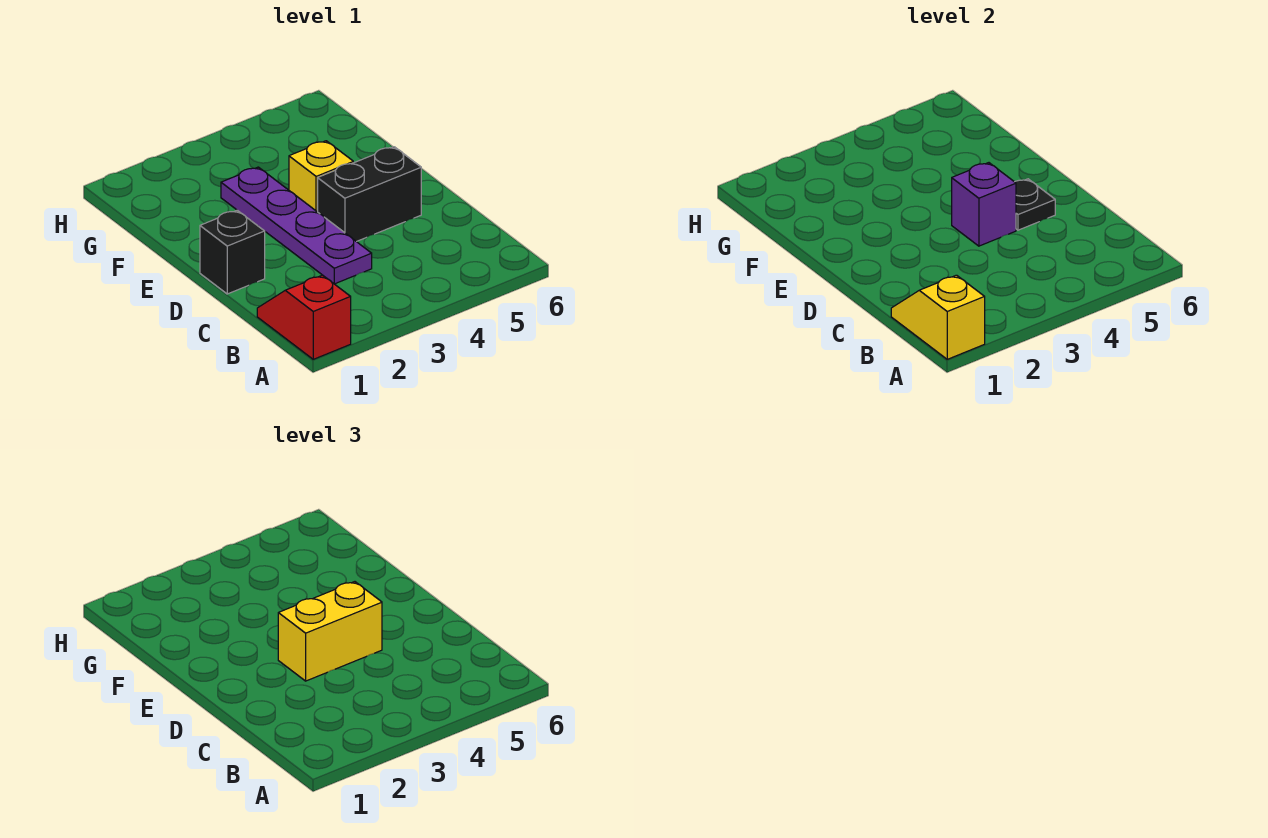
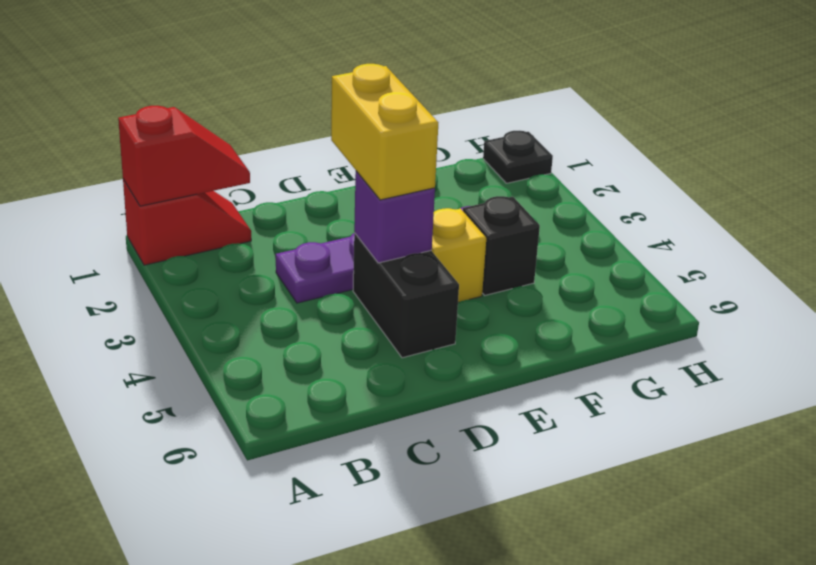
yellow 1x2 slope [891,275,985,359] -> red 1x2 slope [118,106,250,206]
black 1x1 brick [200,210,265,294] -> black 1x1 brick moved to [463,196,540,295]
black 1x1 plate [1015,179,1055,230] -> black 1x1 plate moved to [483,131,553,183]

